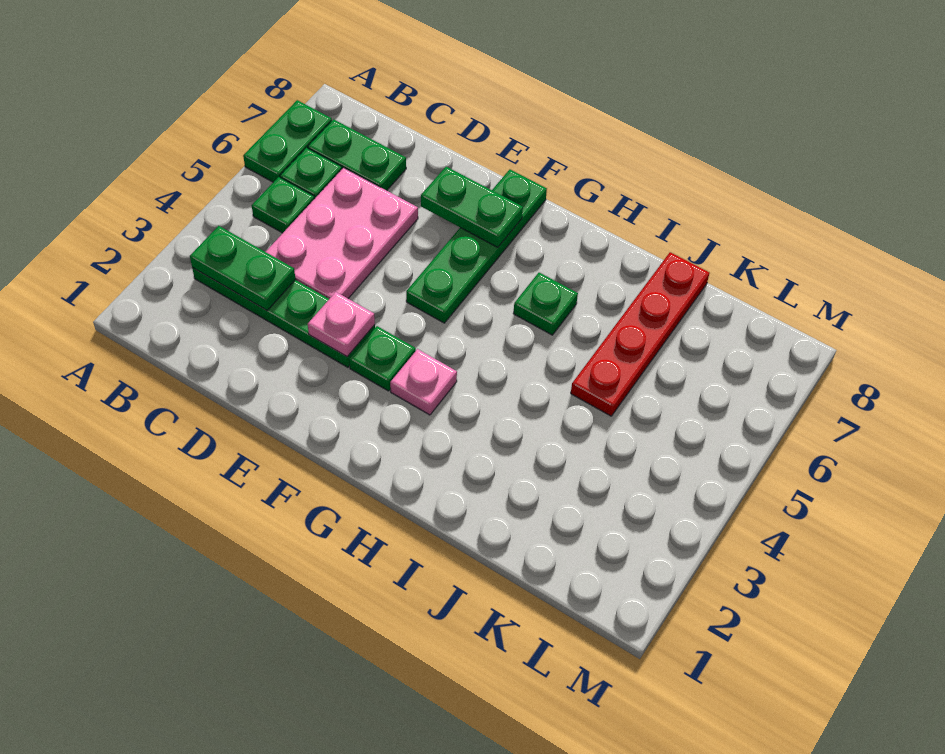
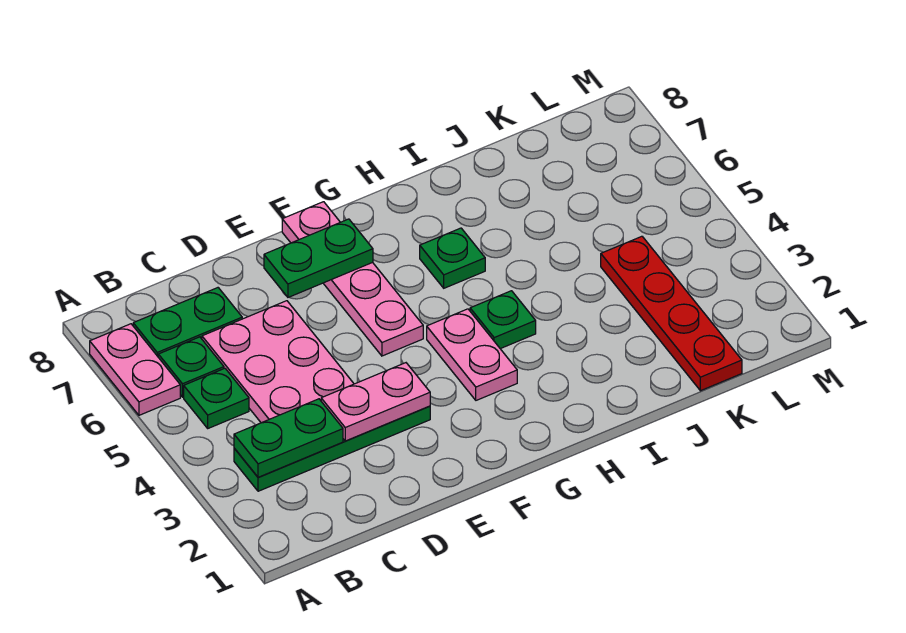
green 1x2 plate [243,100,332,182] -> pink 1x2 plate [90,324,180,415]
pink 1x1 plate [308,292,375,357] -> pink 1x2 plate [321,363,430,441]
green 1x1 plate [349,326,416,391] -> green 1x1 plate moved to [470,291,536,349]
green 1x4 plate [406,170,547,323] -> pink 1x4 plate [282,202,423,356]
pink 1x1 plate [390,349,457,415] -> pink 1x2 plate [427,309,517,400]
red 1x4 plate [571,252,709,416] -> red 1x4 plate moved to [601,236,742,391]

